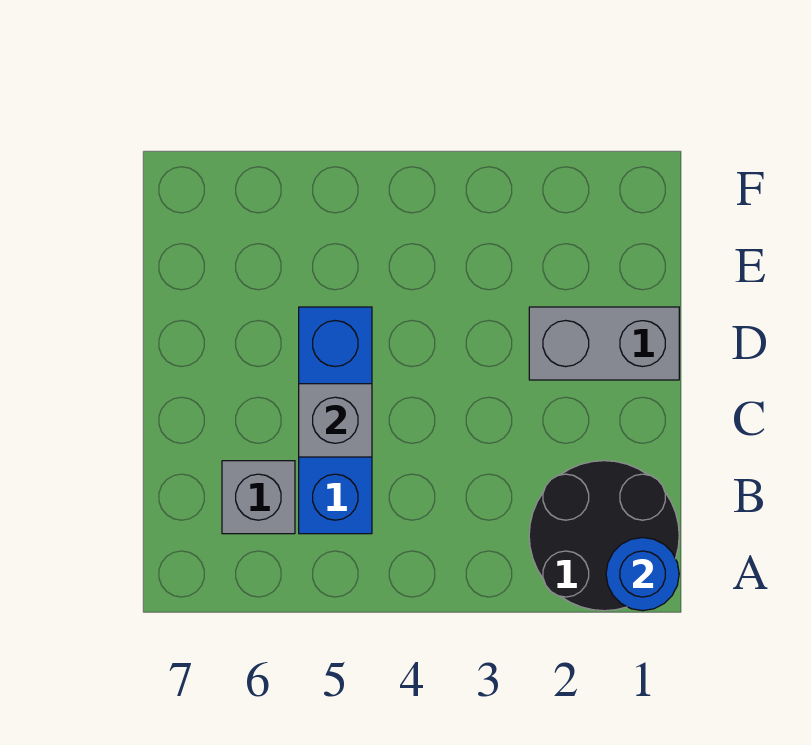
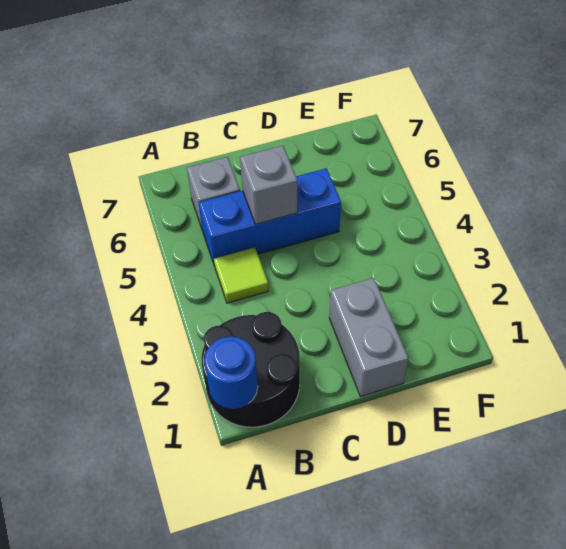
none -> lime 1x1 tile [214,248,268,303]

